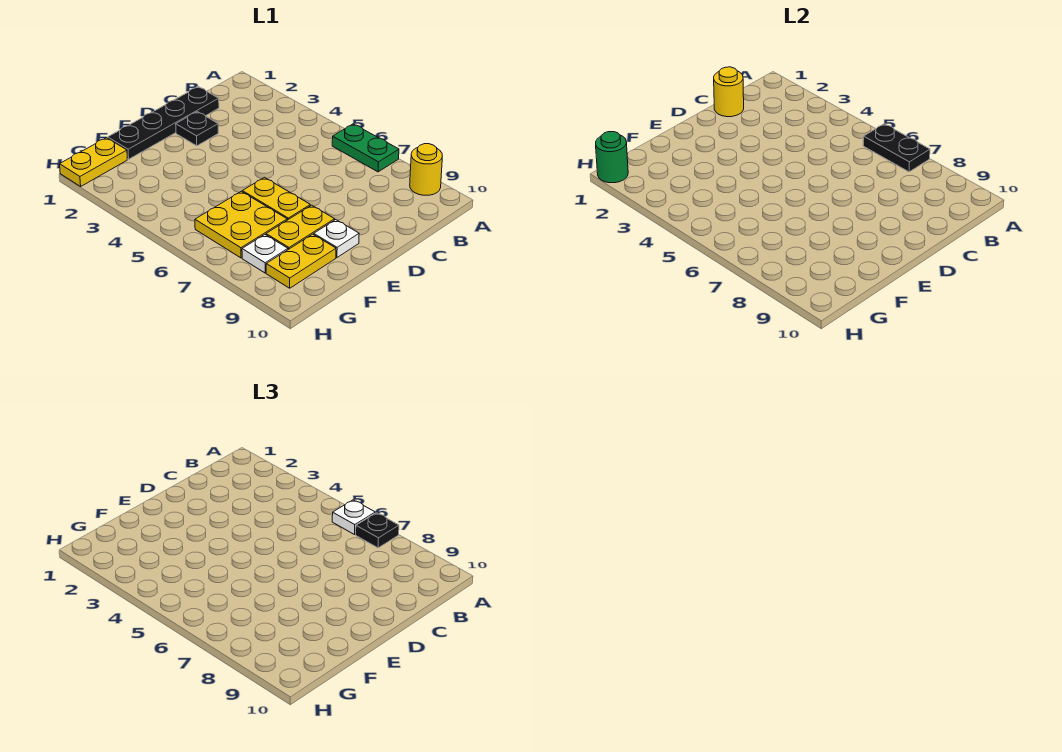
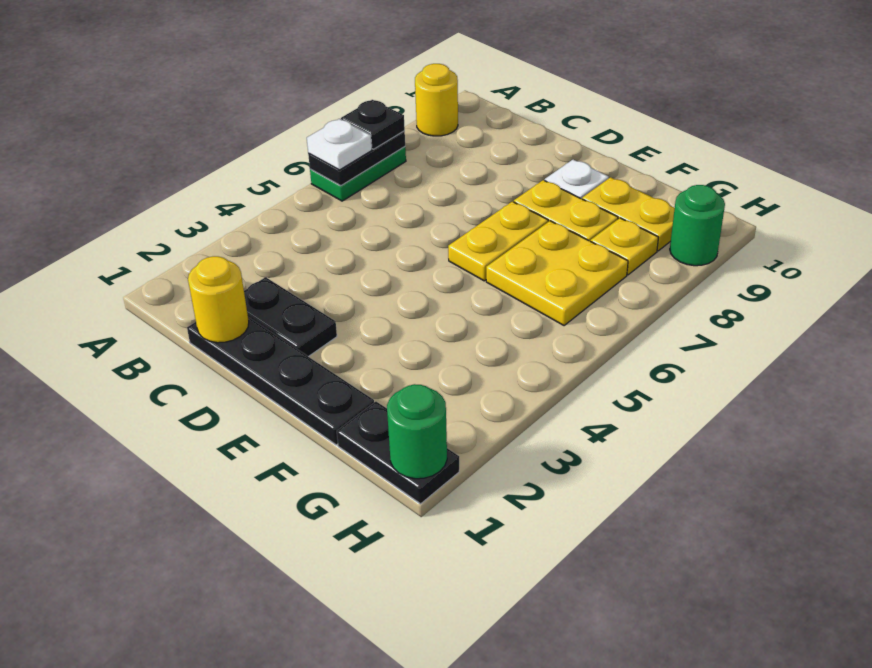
black 1x1 plate [176,112,218,146] -> black 1x2 plate [244,277,337,357]
yellow 1x2 plate [60,138,127,186] -> black 1x2 plate [337,402,459,504]
white 1x1 plate [242,235,288,273] -> yellow 1x1 plate [591,218,658,275]
none -> green 1x1 round brick [670,185,725,266]

